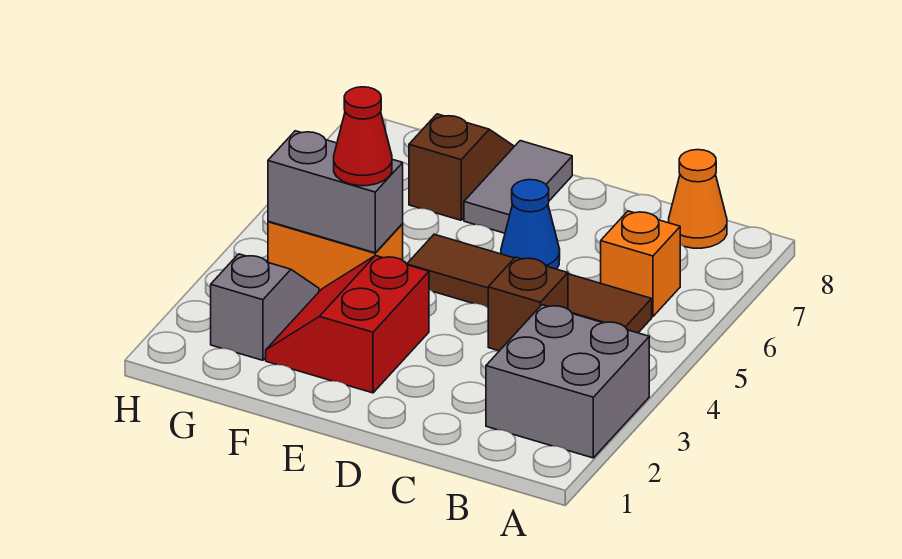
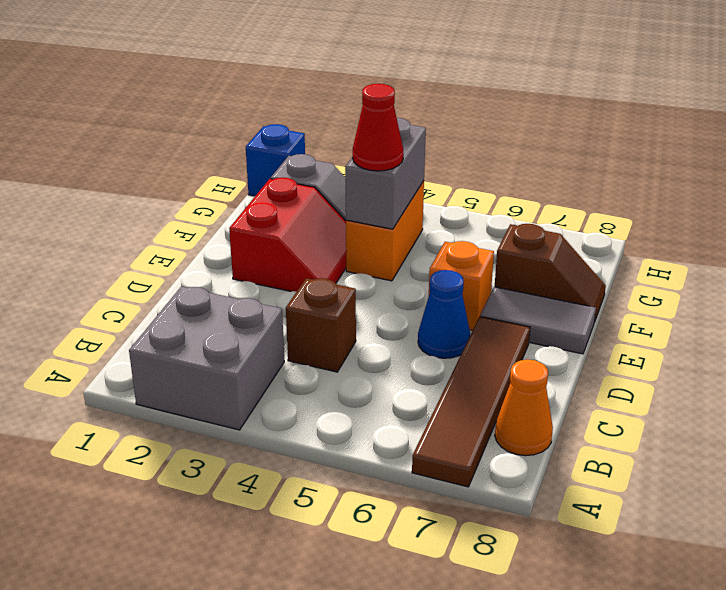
brown 1x4 tile [407,234,652,333] -> brown 1x4 tile moved to [412,317,530,487]
orange 1x1 brick [601,211,680,317] -> orange 1x1 brick moved to [429,241,494,330]
red 2x2 slope [266,256,429,393] -> red 2x2 slope turned to [229,177,346,292]
none -> blue 1x1 brick [246,124,305,196]

